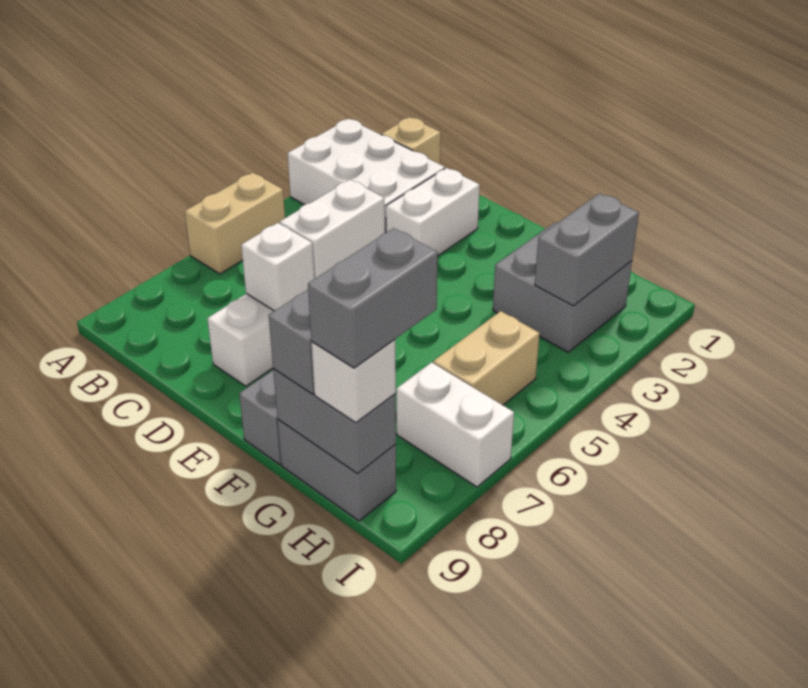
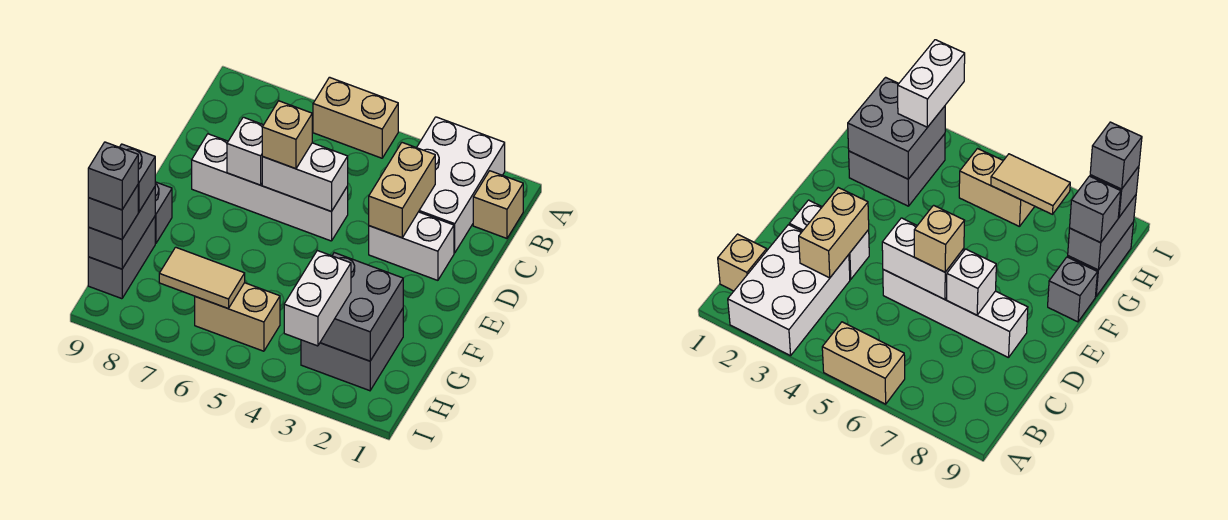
none -> tan 1x2 brick [369,143,435,238]
none -> tan 1x1 brick [262,101,312,169]
grey 1x2 brick [535,193,639,306] -> grey 2x2 brick [320,253,403,361]
none -> tan 1x2 tile [159,247,245,309]
white 1x2 brick [397,362,514,487] -> white 1x2 brick moved to [284,251,351,346]
grey 1x2 brick [308,228,438,368] -> grey 1x1 brick [88,142,138,210]
white 1x1 brick [311,339,396,423] -> grey 1x1 brick [88,185,138,239]

